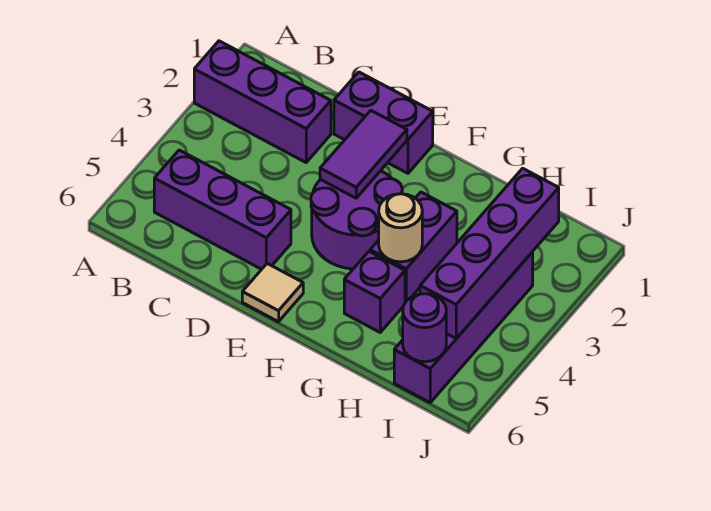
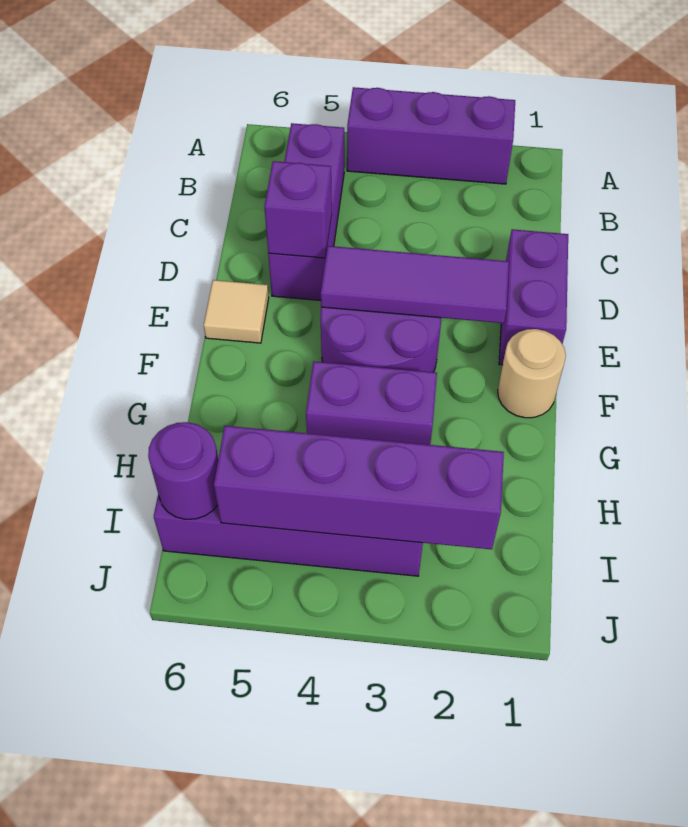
purple 1x3 brick [194,41,331,162] -> purple 1x3 brick turned to [347,87,515,184]
purple 1x2 tile [320,110,407,198] -> purple 1x3 tile [321,246,509,323]
tan 1x1 round brick [379,194,422,262] -> tan 1x1 round brick moved to [498,329,566,418]
purple 1x1 brick [344,251,405,332] -> purple 1x1 brick moved to [264,161,332,258]

